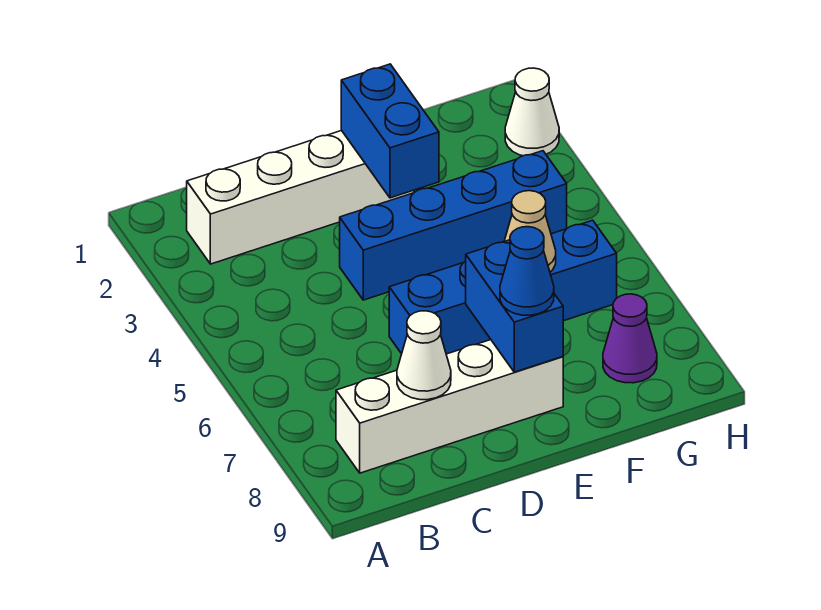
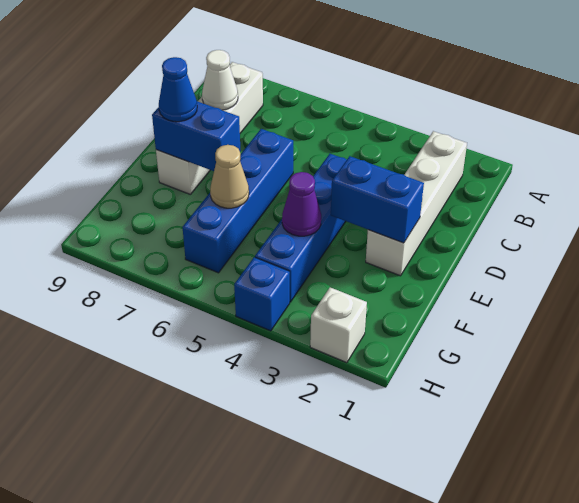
purple 1x1 cone [603,294,657,383] -> purple 1x1 cone moved to [282,172,321,236]
white 1x1 cone [505,68,559,156] -> white 1x1 brick [310,287,367,363]
none -> blue 1x1 brick [234,257,290,331]

